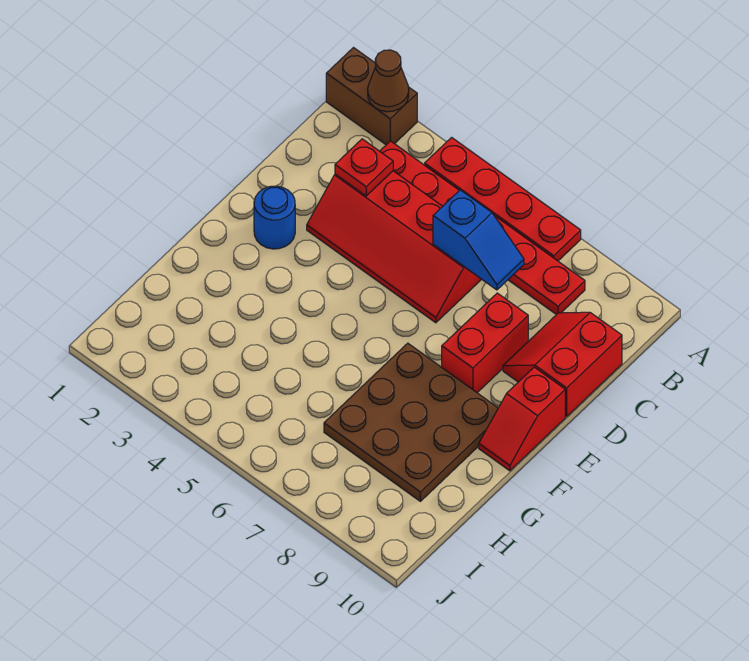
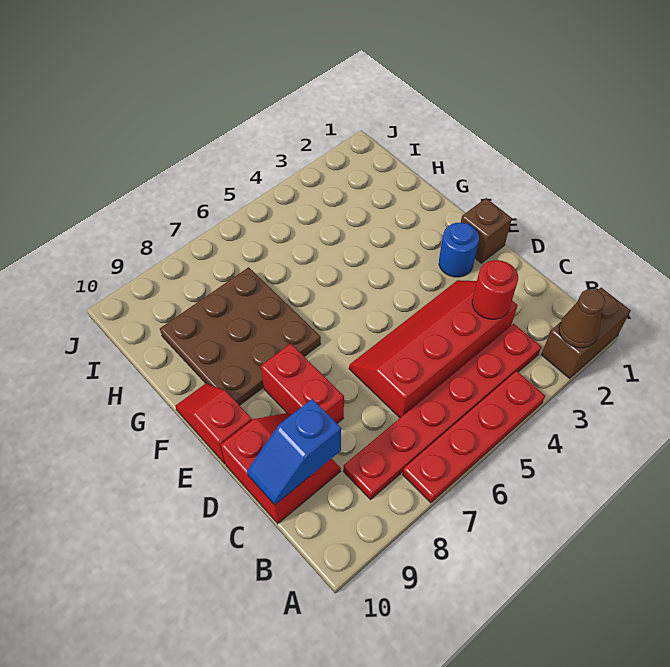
red 1x1 plate [335,139,393,196] -> red 1x1 round brick [472,260,518,319]
blue 1x2 slope [433,190,524,290] -> blue 1x2 slope moved to [247,399,341,505]
none -> brown 1x1 brick [461,198,512,263]

